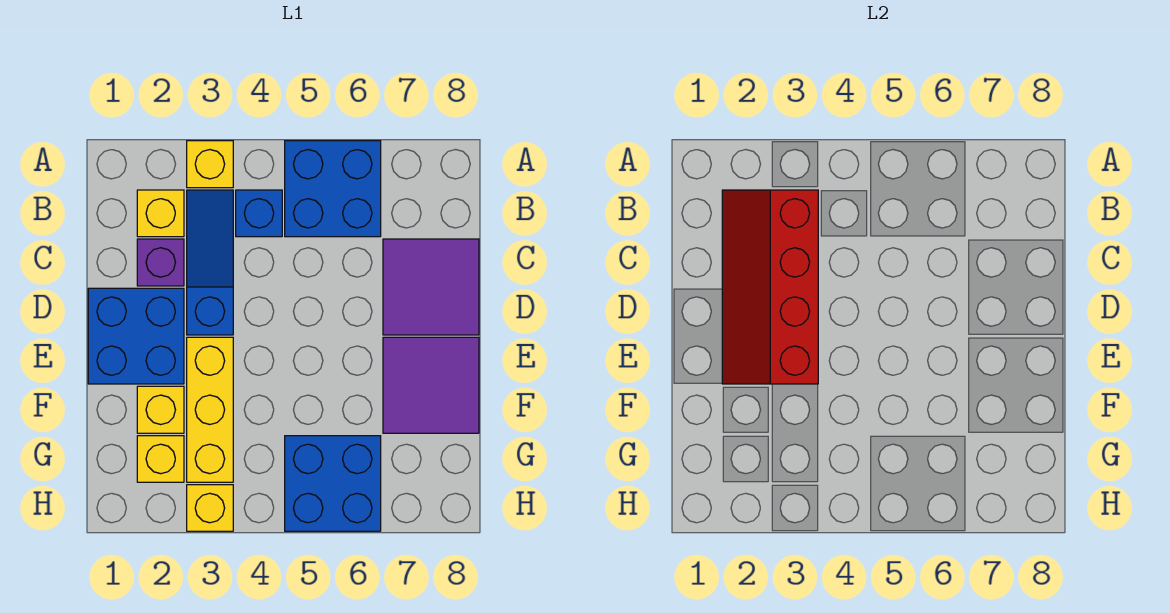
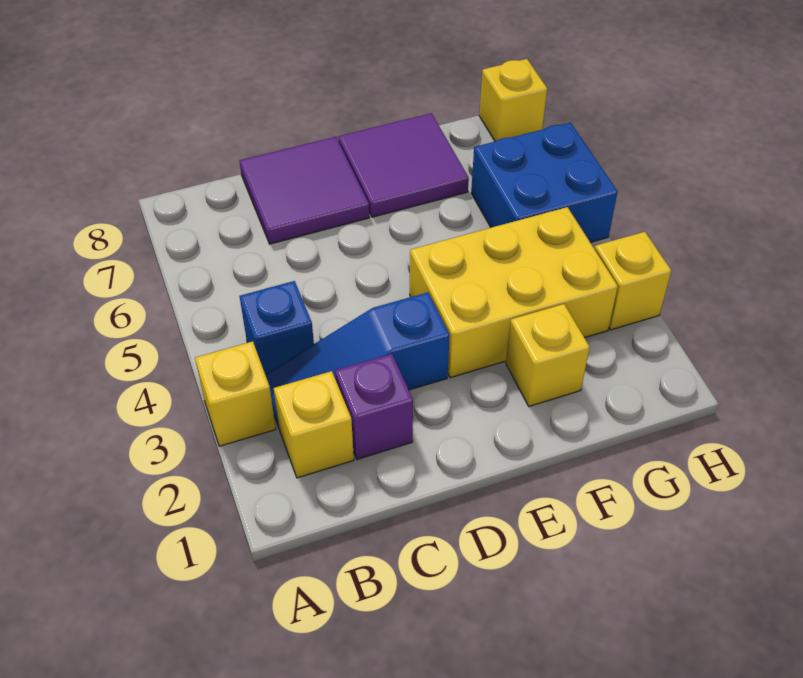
blue 2x2 brick [285,141,381,237] -> none
red 2x4 slope [722,190,818,384] -> none
blue 2x2 brick [88,288,184,384] -> none
yellow 1x3 brick [187,337,233,482] -> yellow 2x3 brick [410,207,618,378]
yellow 1x1 brick [137,436,184,482] -> yellow 1x1 brick moved to [479,59,547,142]

